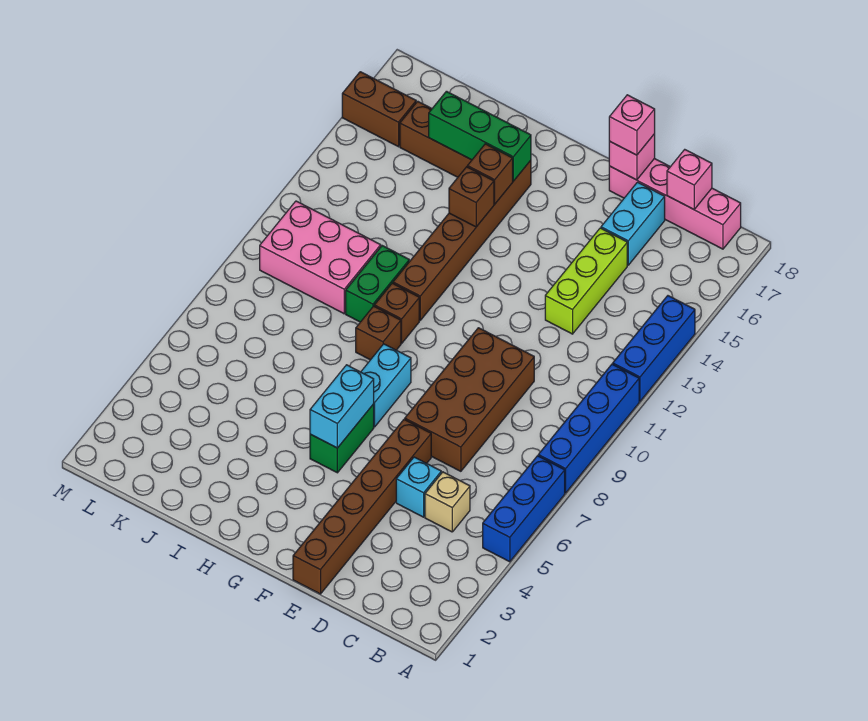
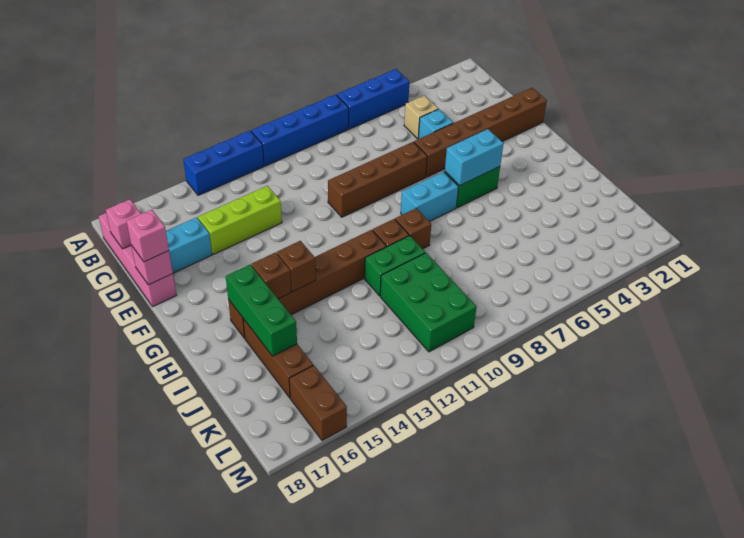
brown 2x4 brick [405,328,534,471] -> brown 1x4 brick [328,142,427,217]
pink 2x3 brick [260,201,381,314] -> green 2x3 brick [380,253,477,352]

